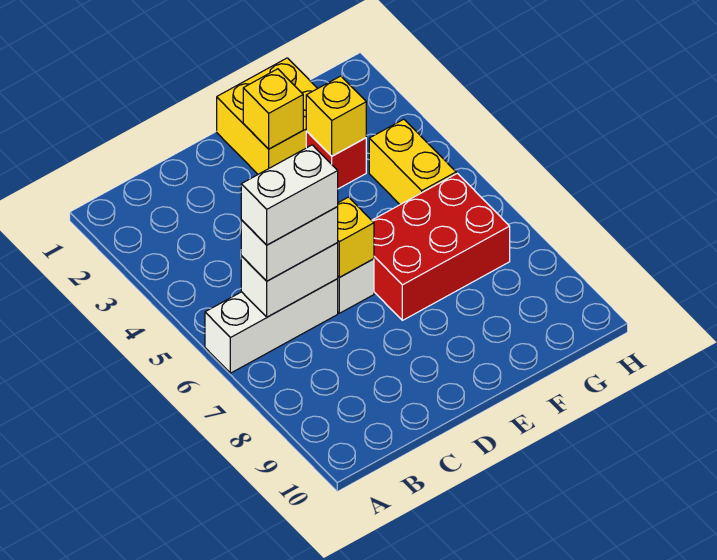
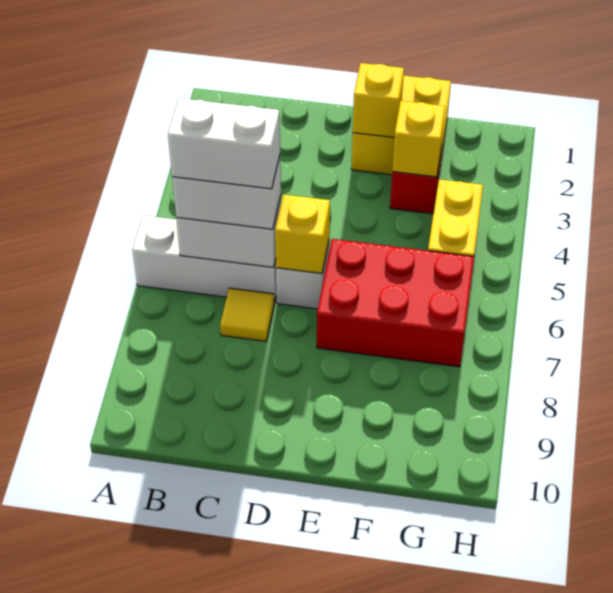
none -> yellow 1x1 tile [220,288,274,341]

